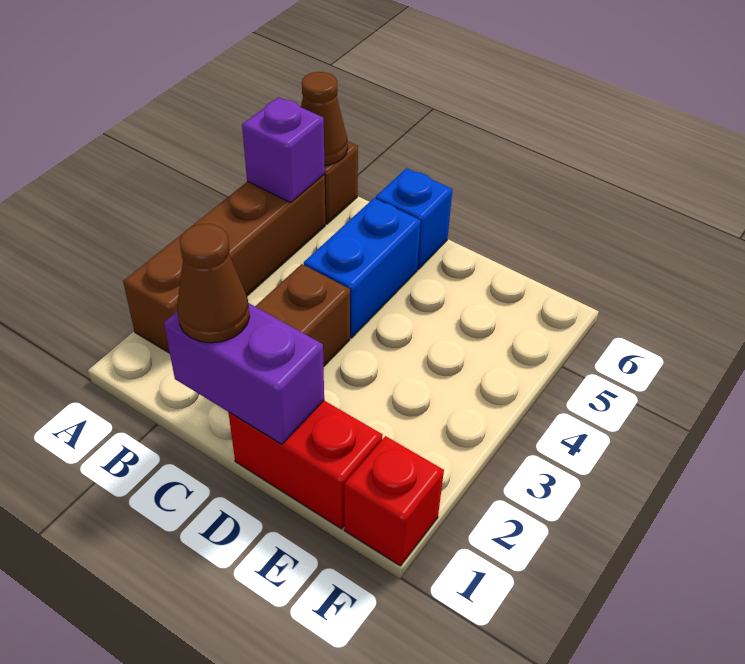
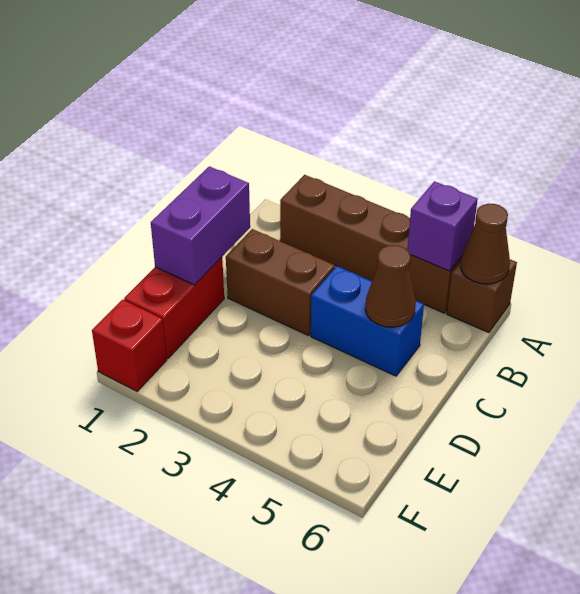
brown 1x1 cone [177,224,250,343] -> brown 1x1 cone moved to [365,245,416,327]
blue 1x1 brick [375,168,453,269] -> none

